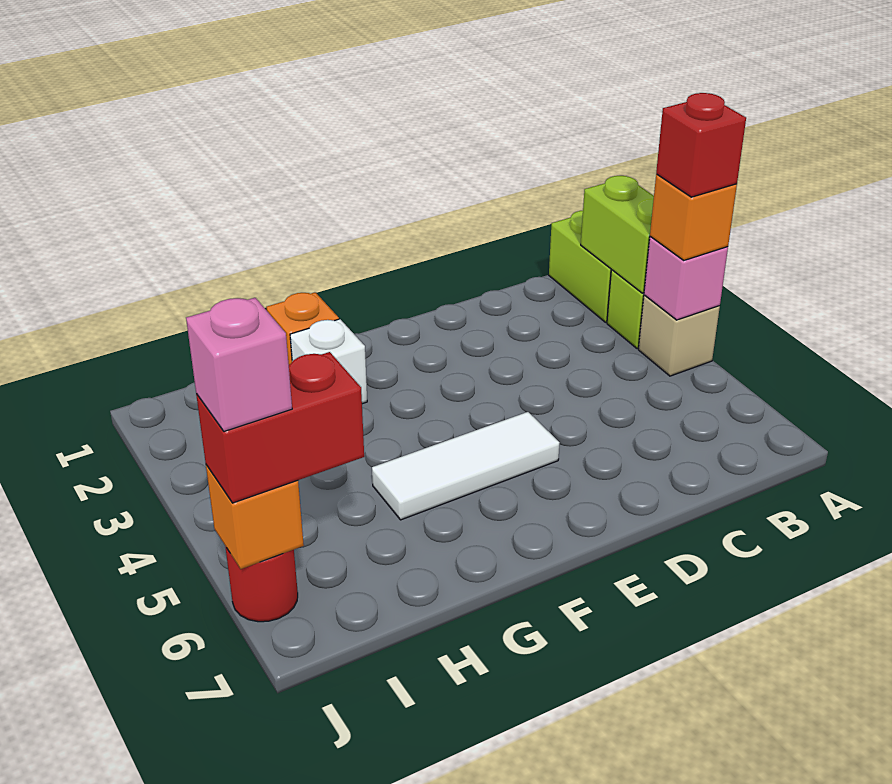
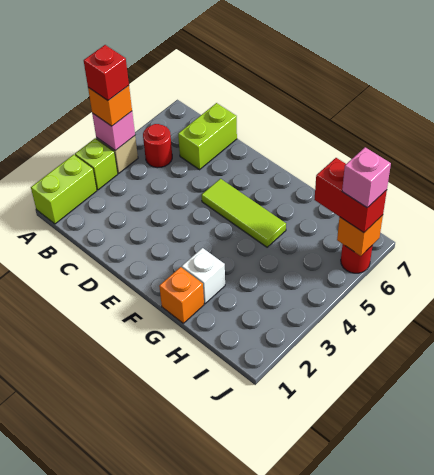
lime 1x2 brick [581,176,654,293] -> lime 1x2 brick moved to [178,103,237,170]
none -> red 1x1 round brick [143,124,172,168]
white 1x3 tile [372,412,560,520] -> lime 1x3 tile [202,179,286,247]

